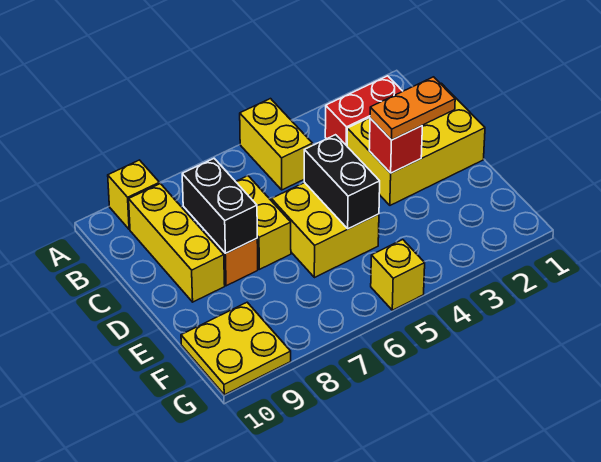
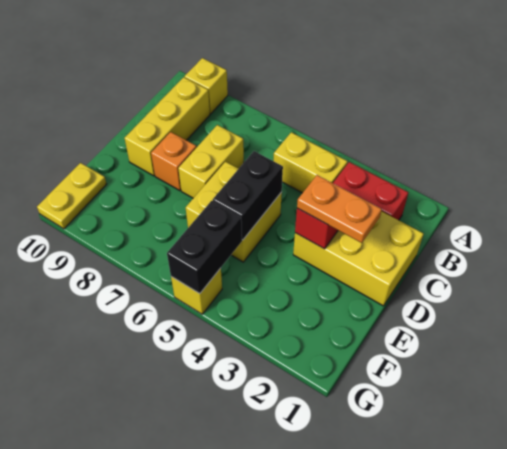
yellow 1x2 brick [240,99,313,190] -> yellow 1x2 brick turned to [274,132,348,193]
black 1x2 brick [182,159,257,253] -> black 1x2 brick moved to [167,201,242,294]
yellow 2x2 plate [181,302,291,395] -> yellow 1x2 plate [37,163,106,229]

